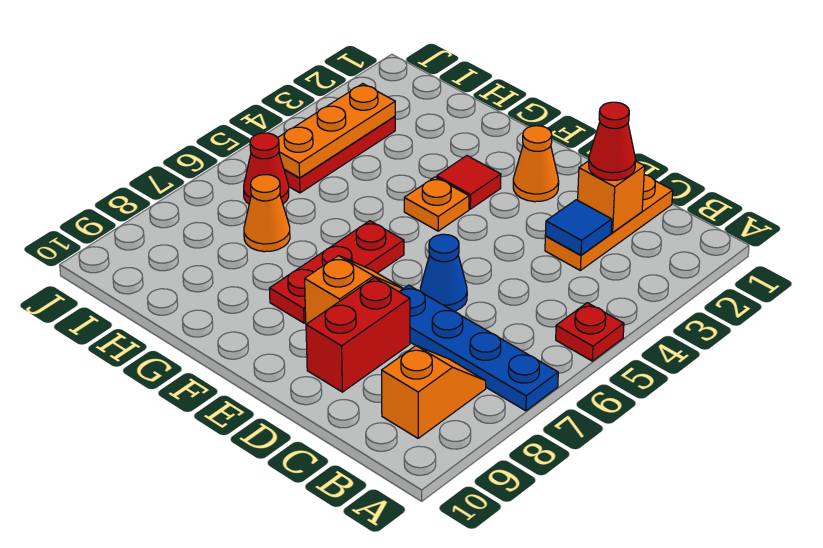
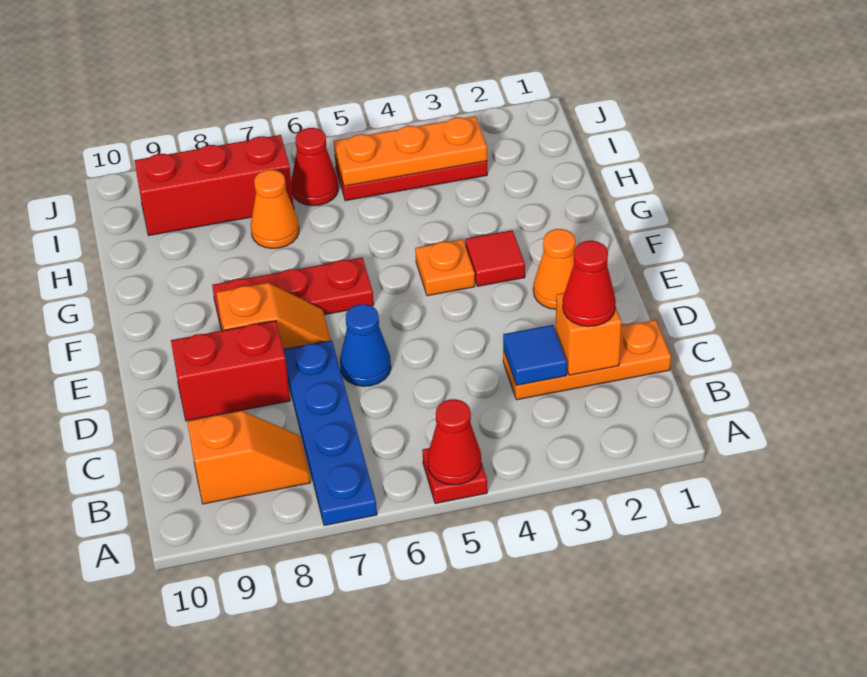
none -> red 1x1 cone [428,399,481,485]
none -> red 1x3 brick [134,135,294,236]

